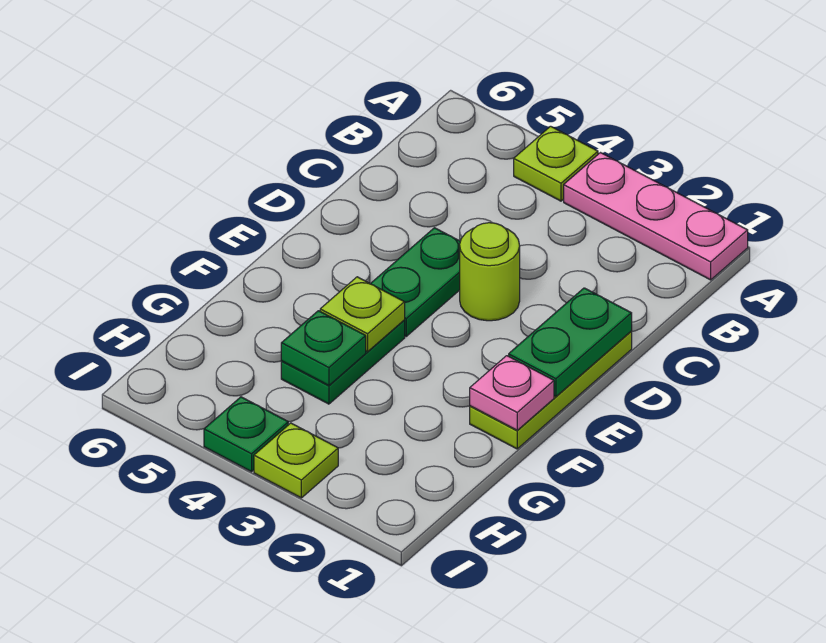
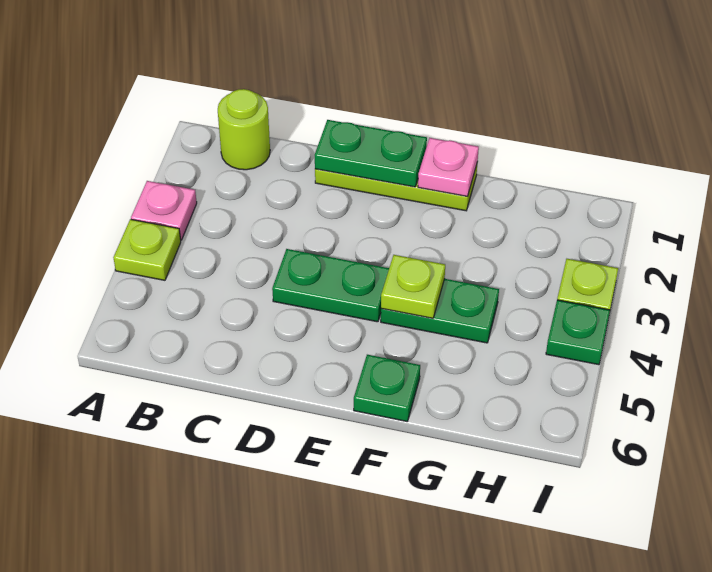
pink 1x3 plate [564,153,748,280] -> pink 1x1 plate [131,181,197,240]
lime 1x1 round brick [460,223,520,321] -> lime 1x1 round brick moved to [218,89,270,170]
green 1x1 plate [281,311,366,385] -> green 1x1 plate moved to [354,355,420,421]

